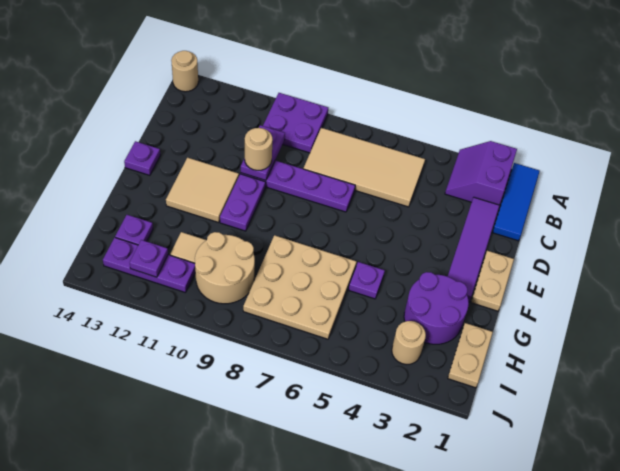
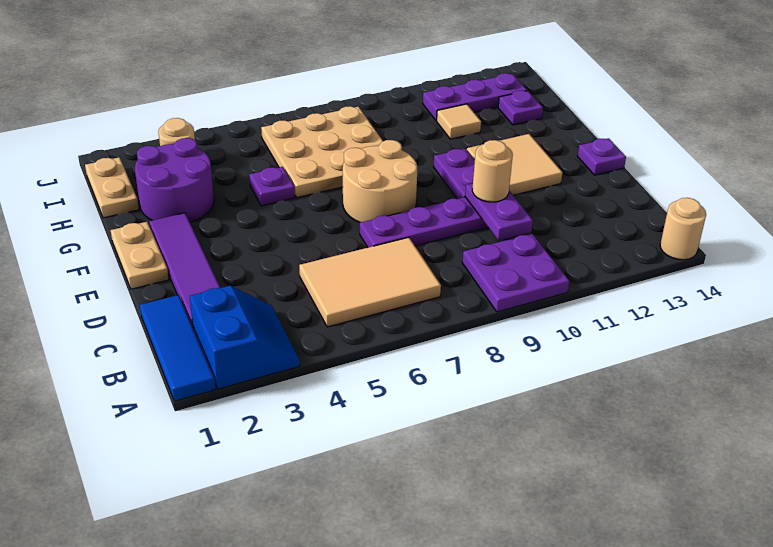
purple 2x2 slope [445,141,517,205] -> blue 2x2 slope [190,286,300,389]
tan 2x4 tile [303,128,425,207] -> tan 2x3 tile [299,237,441,327]
tan 2x2 round brick [195,232,255,304] -> tan 2x2 round brick moved to [343,140,417,222]
purple 1x1 plate [130,240,168,277] -> none

